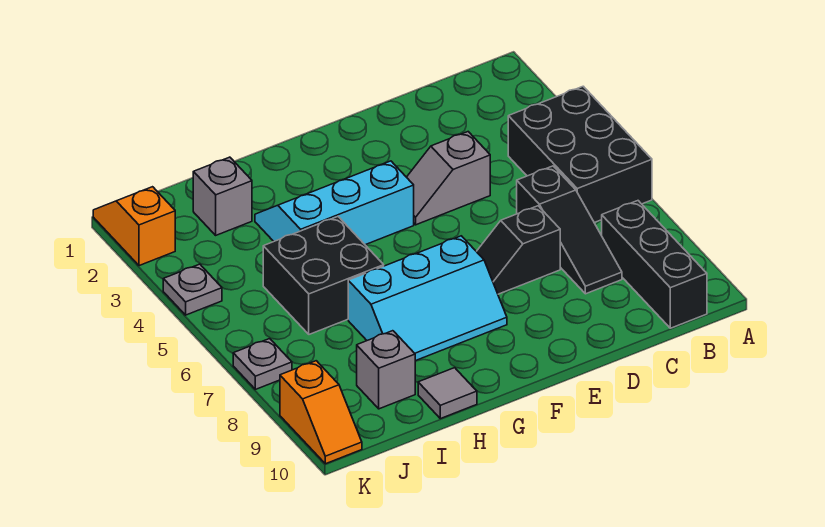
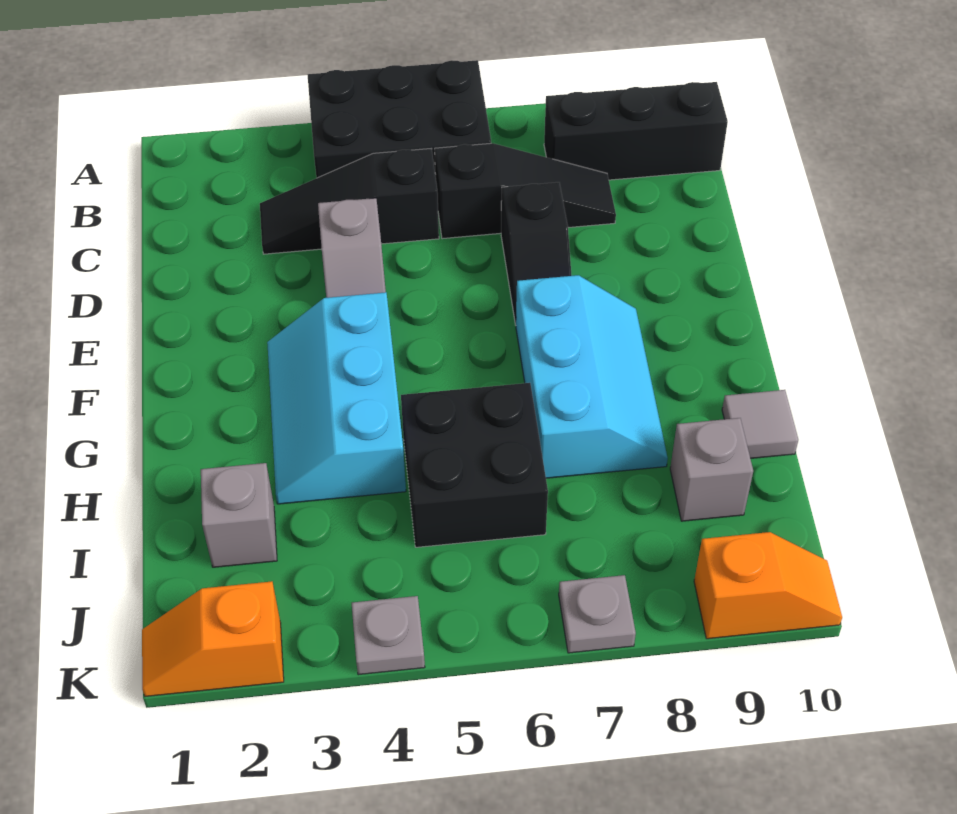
none -> black 1x3 slope [260,149,439,254]

